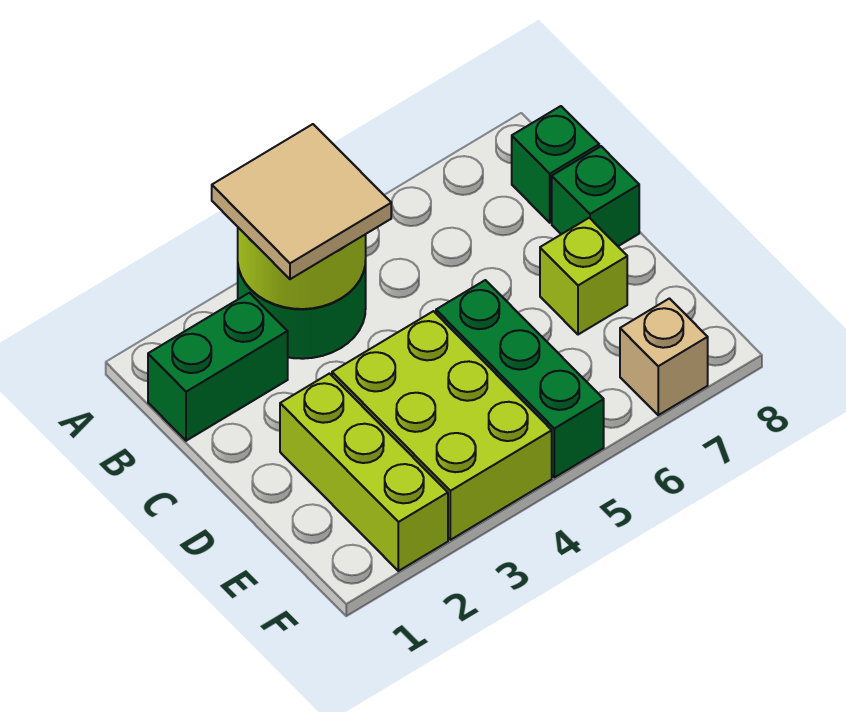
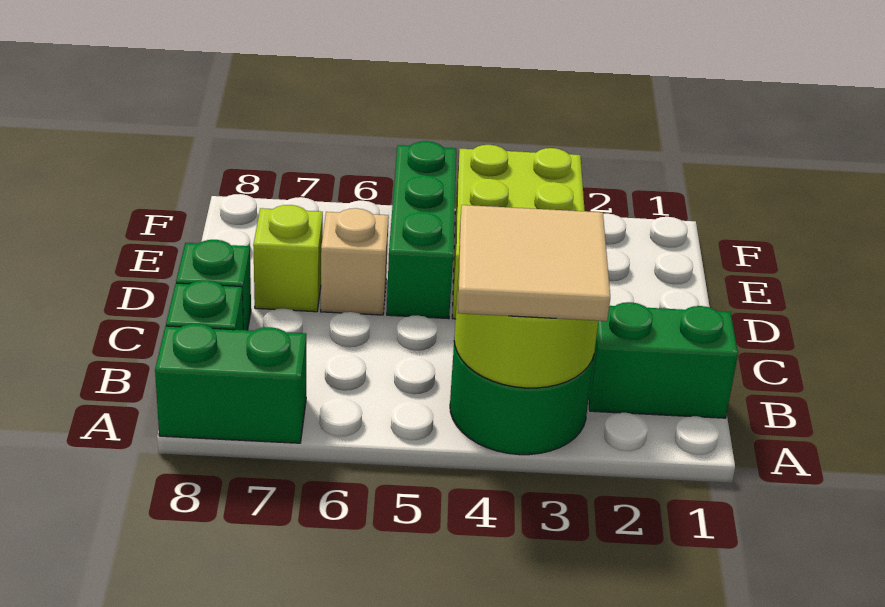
none -> green 1x2 brick [155,324,306,443]
lime 1x3 brick [280,374,448,571] -> none
tan 1x1 brick [620,299,708,415] -> tan 1x1 brick moved to [321,208,389,315]

